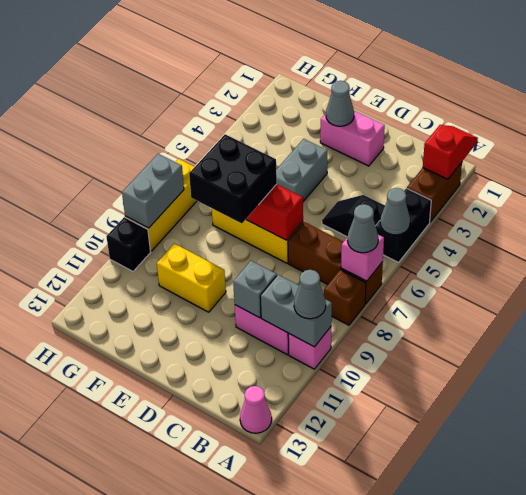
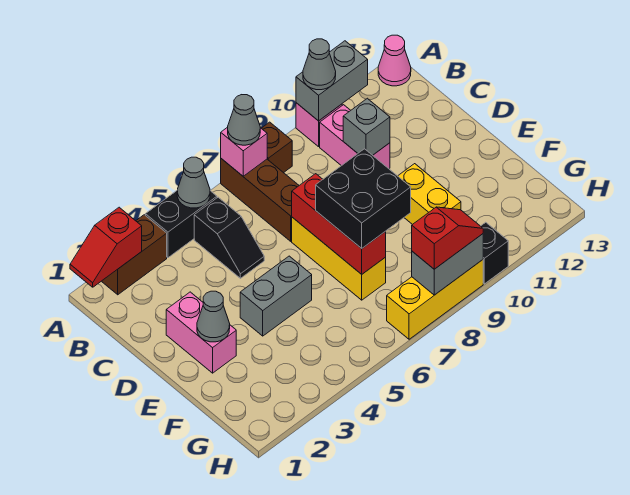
grey 1x2 brick [260,275,332,347] -> grey 1x2 brick turned to [296,41,368,121]
none -> red 1x2 slope [412,207,483,269]

